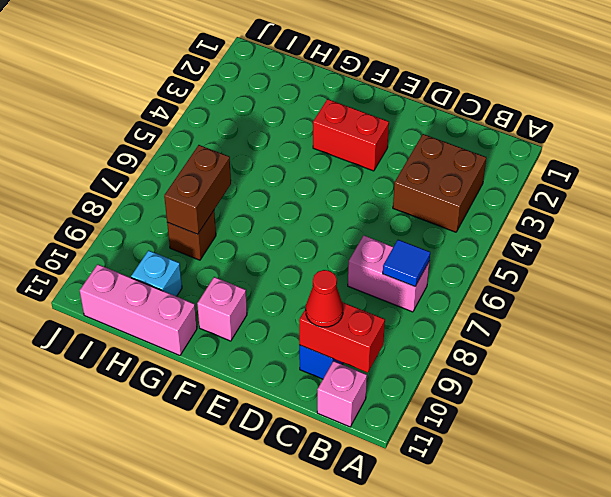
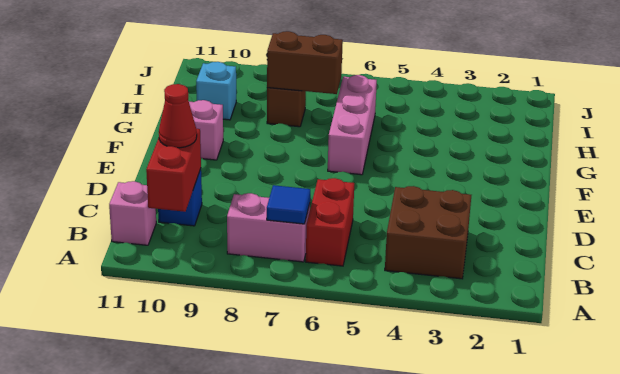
pink 1x2 brick [348,235,429,312] -> pink 1x2 brick turned to [227,193,310,262]
red 1x2 brick [313,99,389,171] -> red 1x2 brick moved to [306,178,354,266]
pink 1x3 brick [80,264,197,355] -> pink 1x3 brick moved to [328,75,377,175]

